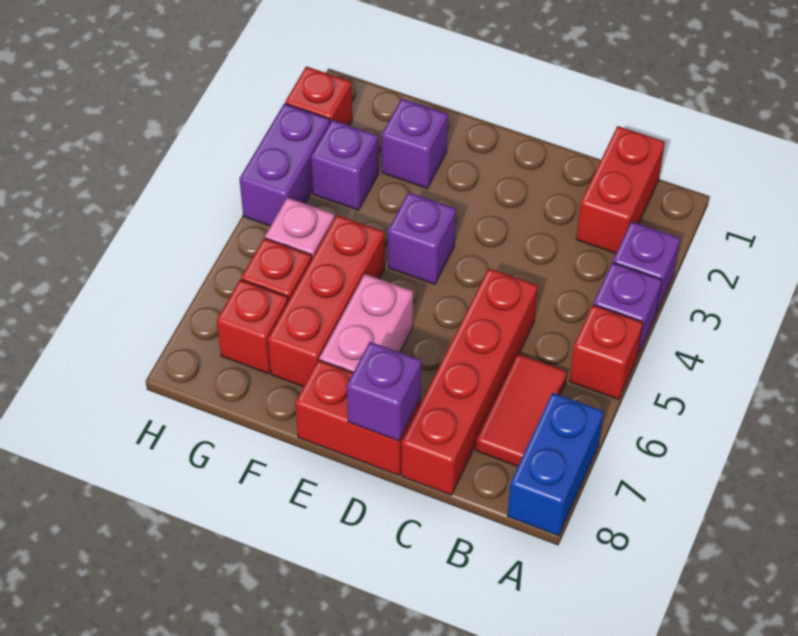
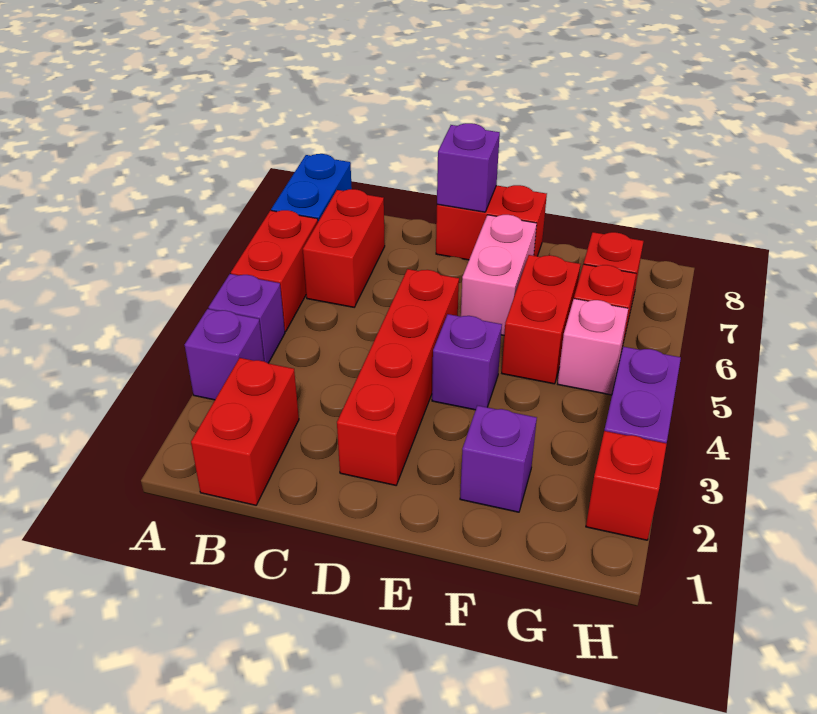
red 1x1 brick [569,305,643,399] -> red 1x2 brick [231,210,318,332]
red 1x2 tile [476,354,567,466] -> red 1x2 brick [303,189,385,307]
red 1x4 brick [401,268,538,495] -> red 1x4 brick moved to [337,269,459,485]
red 1x3 brick [268,215,385,387] -> red 1x2 brick [502,255,580,384]
purple 1x1 brick [311,120,379,210] -> none

